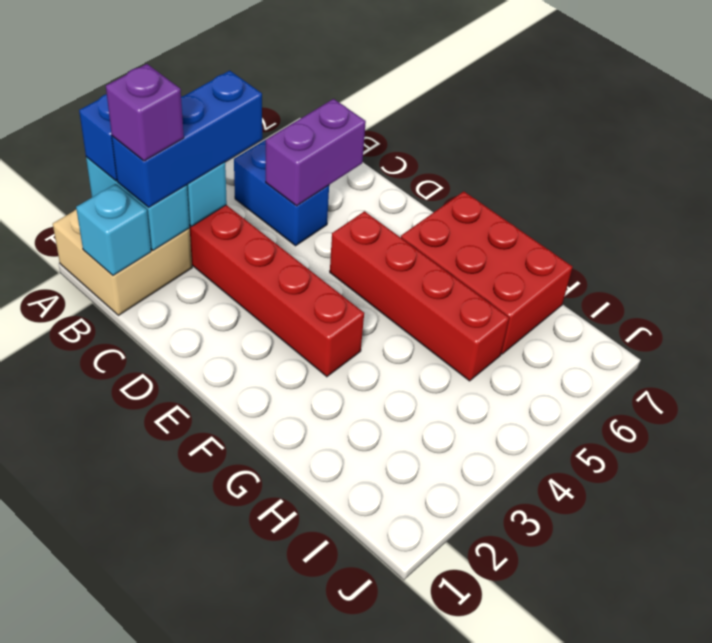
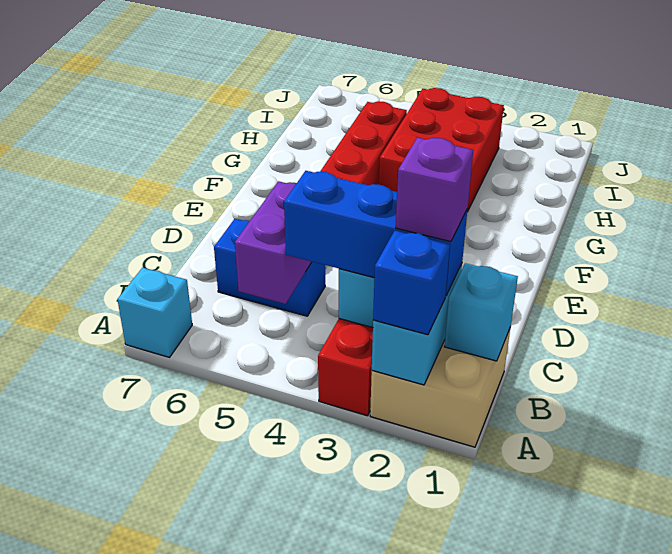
none -> cyan 1x1 brick [117,268,192,357]
blue 1x2 brick [234,140,329,246] -> blue 1x2 brick turned to [214,219,325,316]
purple 1x2 brick [266,99,366,206] -> purple 1x2 brick turned to [235,181,312,304]
red 2x3 brick [401,191,572,354] -> red 2x3 brick moved to [379,88,504,212]

